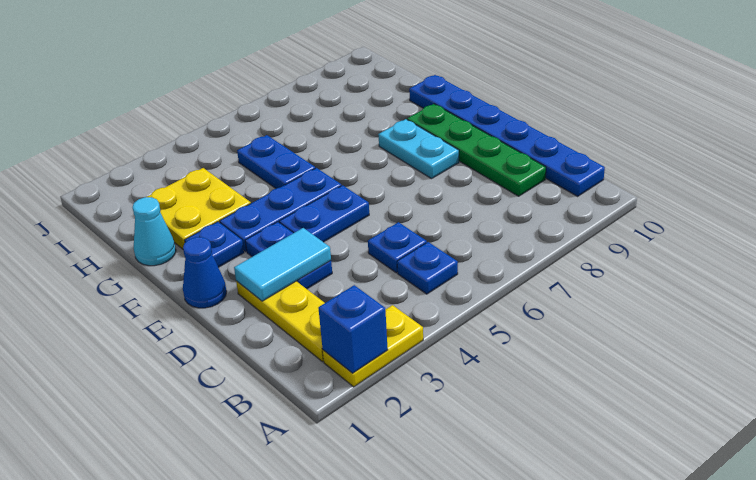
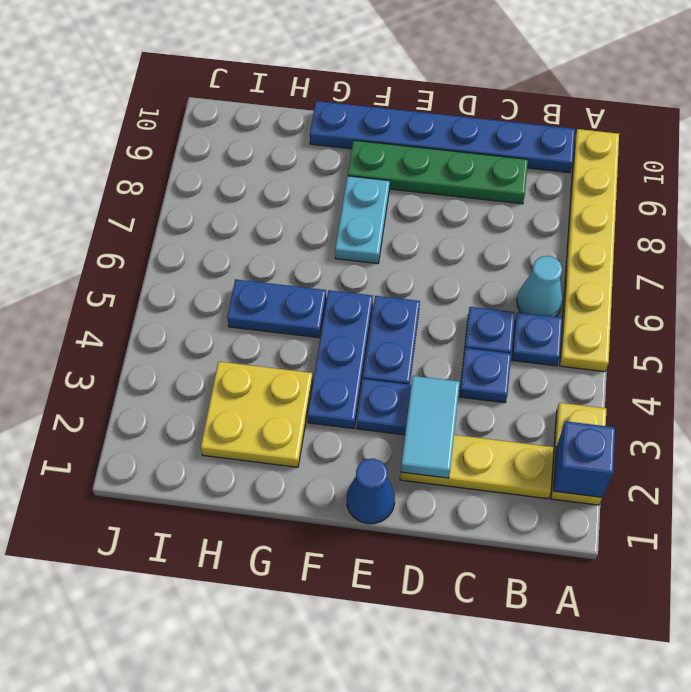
none -> yellow 1x6 plate [560,129,619,372]
cyan 1x2 plate [378,119,459,179] -> cyan 1x2 plate turned to [335,176,390,264]
blue 1x1 plate [185,222,244,267] -> blue 1x1 plate moved to [460,348,511,403]
cyan 1x1 cone [132,197,176,266] -> cyan 1x1 cone moved to [517,256,563,317]

